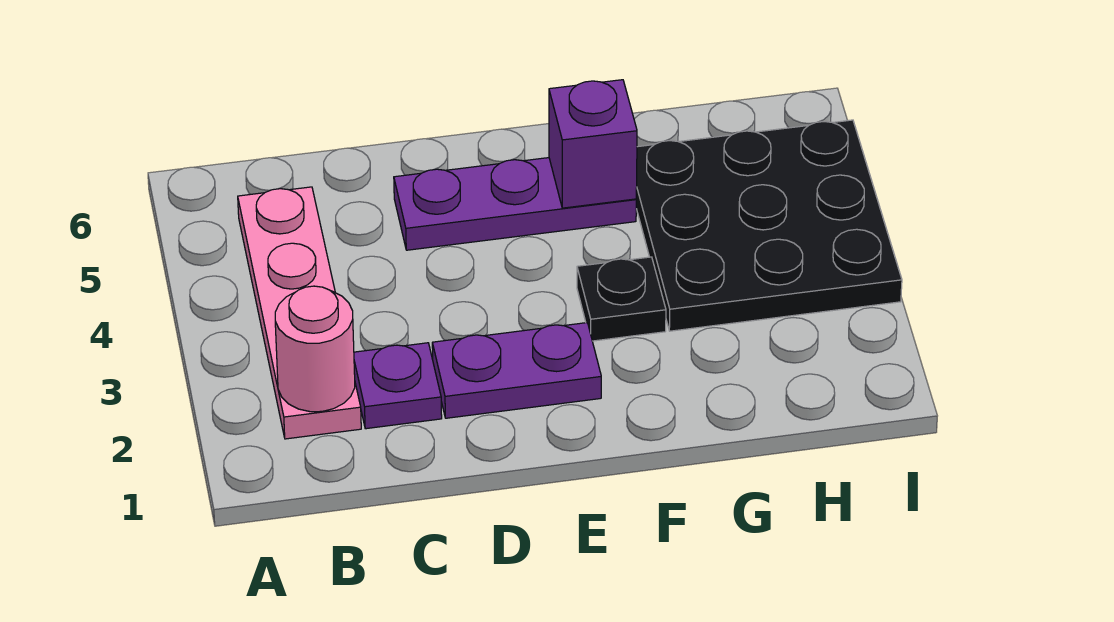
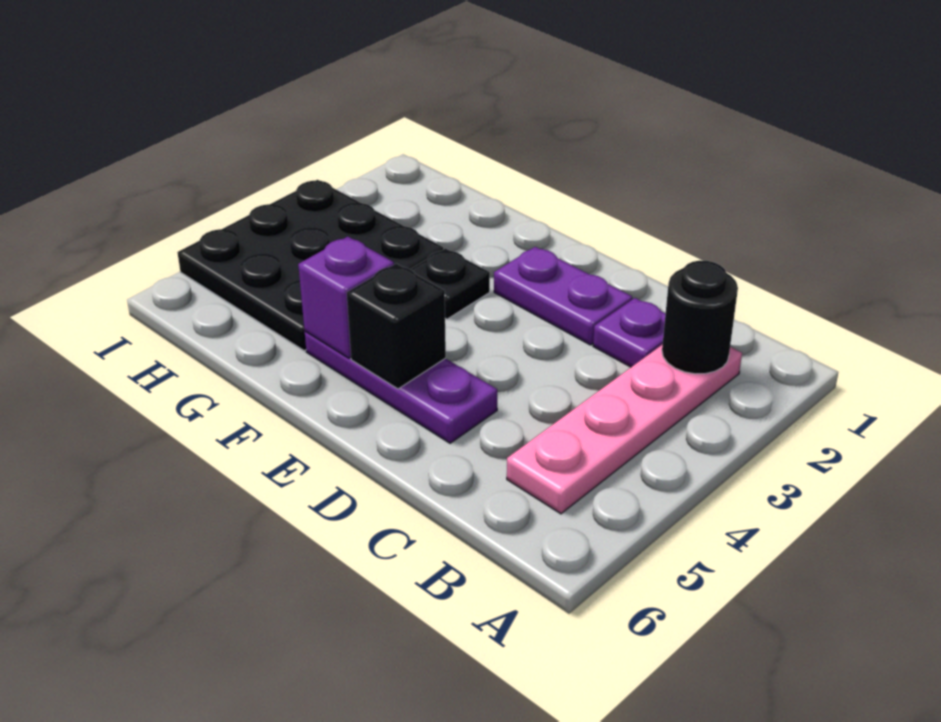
pink 1x1 round brick [275,286,355,412] -> black 1x1 round brick [662,260,738,374]
none -> black 1x1 brick [347,264,446,389]

